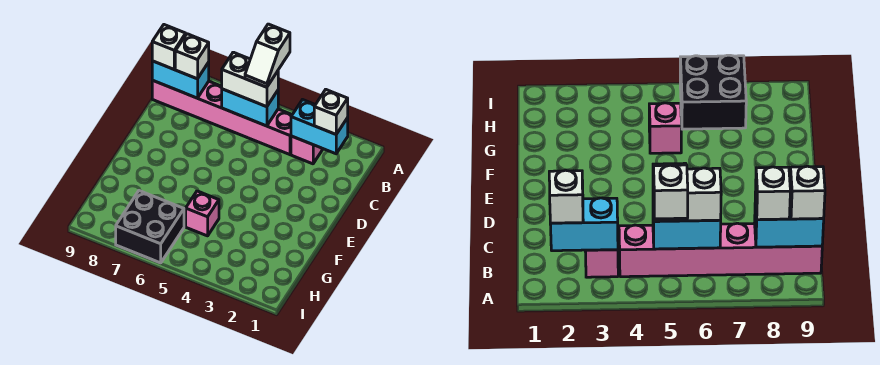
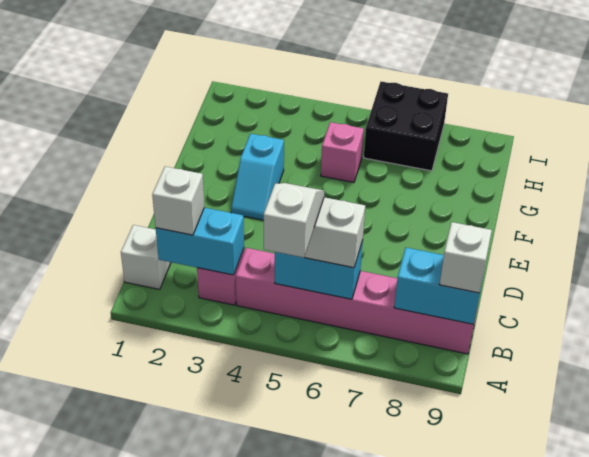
white 1x1 brick [175,34,209,79] -> white 1x1 brick moved to [121,225,171,289]
none -> cyan 1x2 slope [231,134,284,220]

